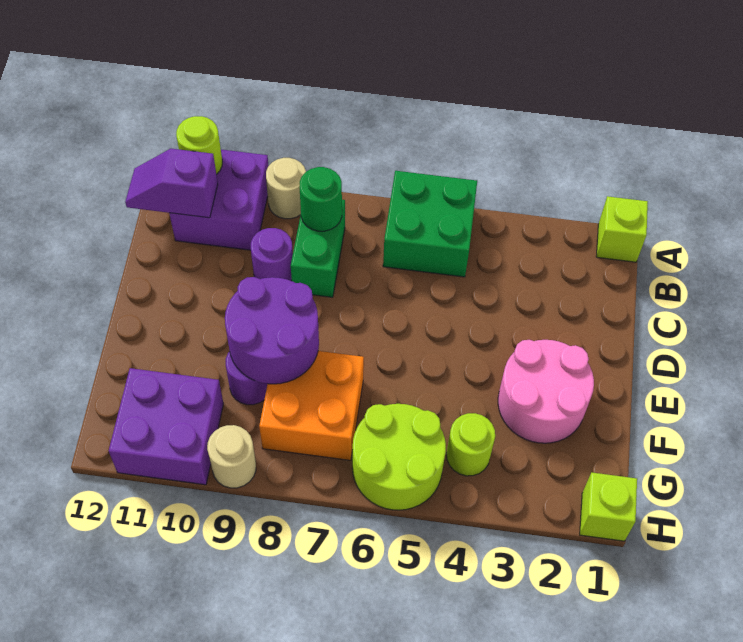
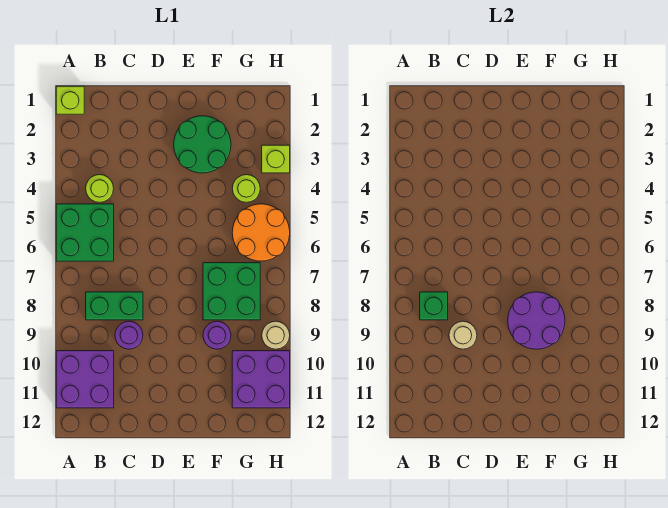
tan 1x1 round brick [266,158,306,219] -> tan 1x1 round brick moved to [449,321,477,349]
lime 1x1 round brick [176,116,222,175] -> lime 1x1 round brick moved to [86,175,114,202]
green 1x1 round brick [299,167,342,231] -> green 1x1 brick [420,292,448,320]
purple 1x2 slope [125,149,218,218] -> none
pink 2x2 round brick [498,340,594,443] -> green 2x2 round brick [174,116,231,173]
orange 2x2 brick [259,351,364,460] -> green 2x2 brick [203,263,260,320]
lime 2x2 round brick [352,404,446,510] -> orange 2x2 round brick [232,204,290,261]
lime 1x1 brick [580,472,637,541] -> lime 1x1 brick moved to [262,145,290,173]

